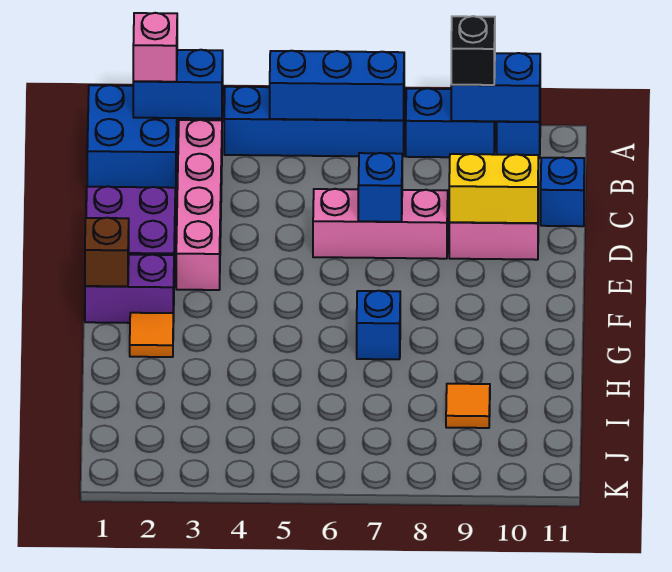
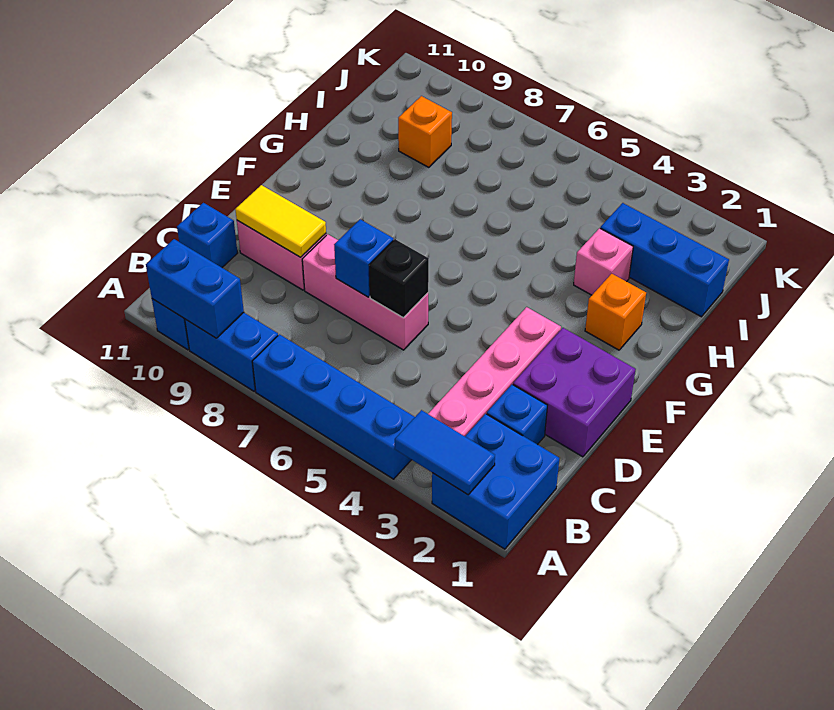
blue 1x2 brick [133,50,223,119] -> blue 1x2 tile [395,410,495,495]
pink 1x1 brick [133,13,177,82] -> pink 1x1 brick moved to [574,228,633,295]
blue 1x3 brick [270,51,404,120] -> blue 1x3 brick moved to [600,203,729,317]
black 1x1 brick [451,16,495,85] -> black 1x1 brick moved to [369,239,429,318]
yellow 1x2 brick [449,154,538,223] -> yellow 1x2 tile [235,185,326,257]
purple 1x2 brick [85,254,174,323] -> none
brown 1x1 brick [85,218,129,286] -> none
orange 1x1 tile [130,313,173,357] -> orange 1x1 brick [585,274,646,350]
blue 1x1 brick [357,291,400,359] -> blue 1x1 brick moved to [487,384,547,445]
orange 1x1 tile [446,384,490,428] -> orange 1x1 brick [398,96,452,167]

